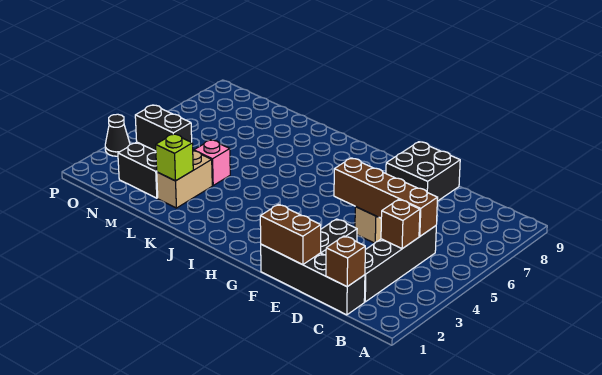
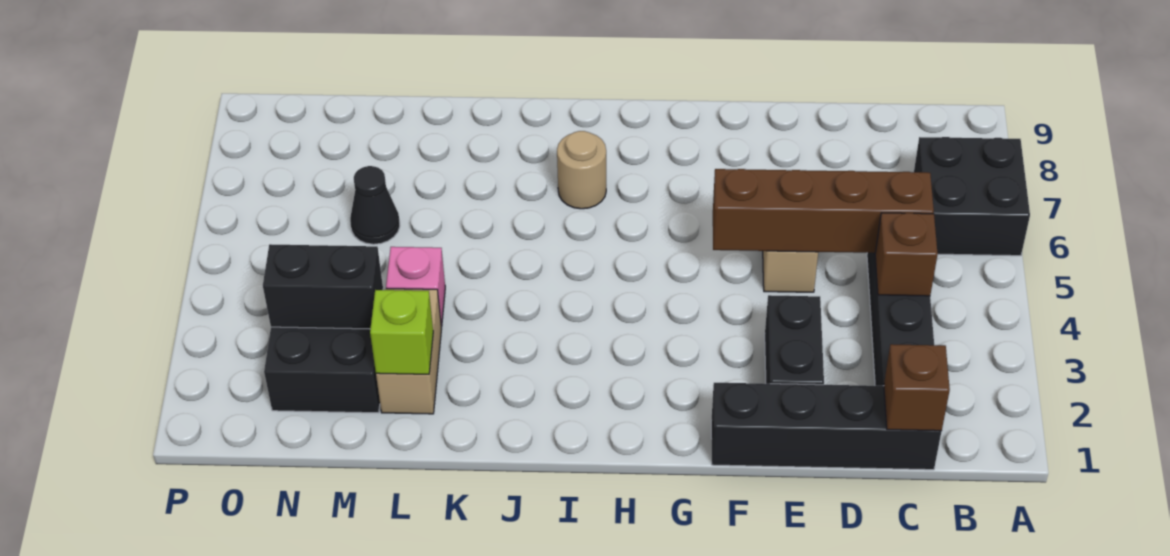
brown 1x2 brick [260,204,321,265] -> none
black 2x2 brick [386,142,460,201] -> black 2x2 brick moved to [914,137,1030,256]
none -> tan 1x1 round brick [557,131,606,209]
black 1x1 cone [105,114,130,156] -> black 1x1 cone moved to [350,166,400,244]

